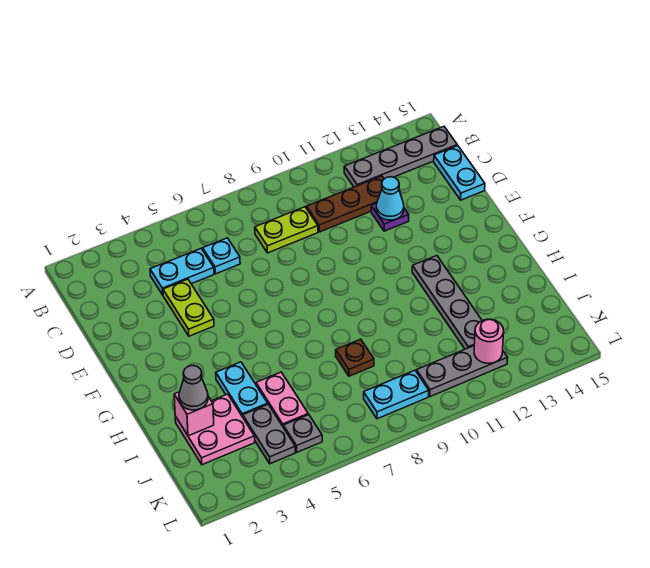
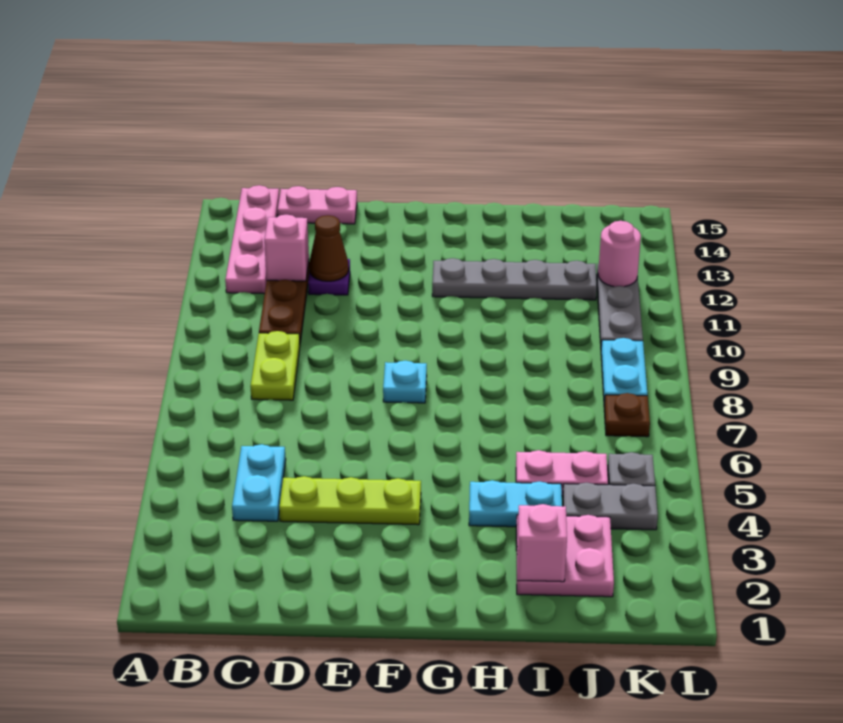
grey 1x4 plate [344,127,457,187] -> pink 1x4 plate [225,185,279,294]
cyan 1x1 plate [203,238,240,274] -> cyan 1x1 plate moved to [383,361,427,403]
none -> pink 1x1 brick [264,215,309,281]
cyan 1x2 plate [434,146,485,200] -> pink 1x2 plate [278,186,357,224]
lime 1x2 plate [163,279,214,336] -> lime 1x3 plate [279,476,421,525]
cyan 1x1 cone [376,177,404,220] -> brown 1x1 cone [309,215,349,281]
grey 1x1 cone [179,366,208,410] -> none
brown 1x1 plate [336,339,374,376] -> brown 1x1 plate moved to [604,393,650,437]

